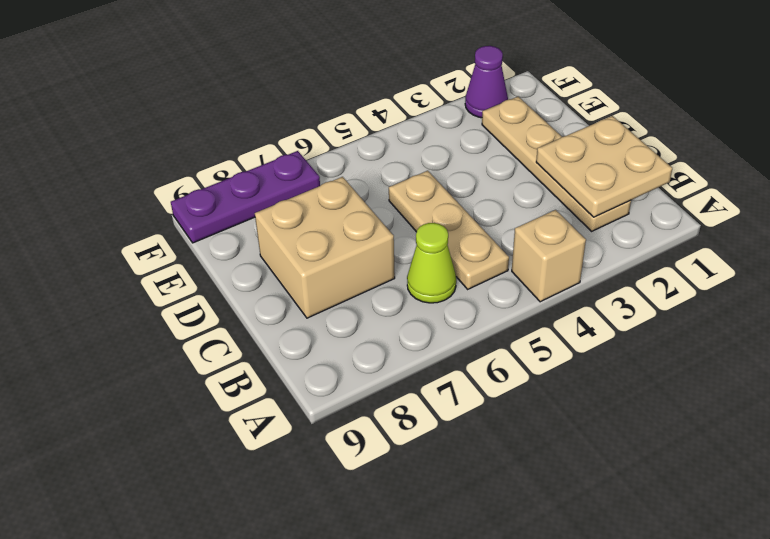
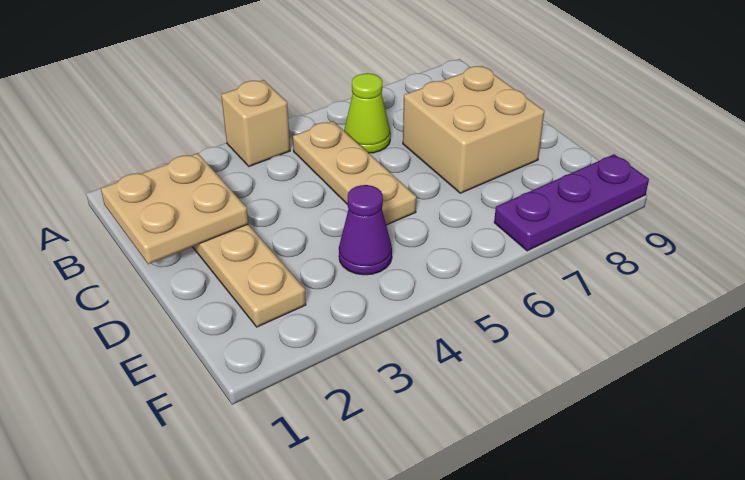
purple 1x1 cone [465,46,508,118] -> purple 1x1 cone moved to [339,185,392,275]

